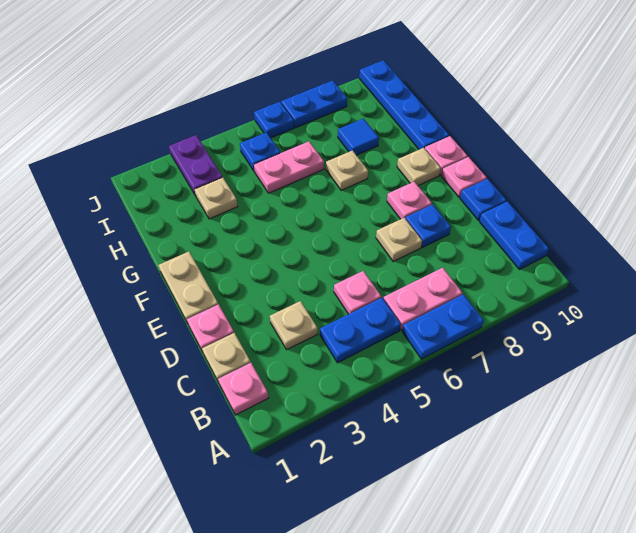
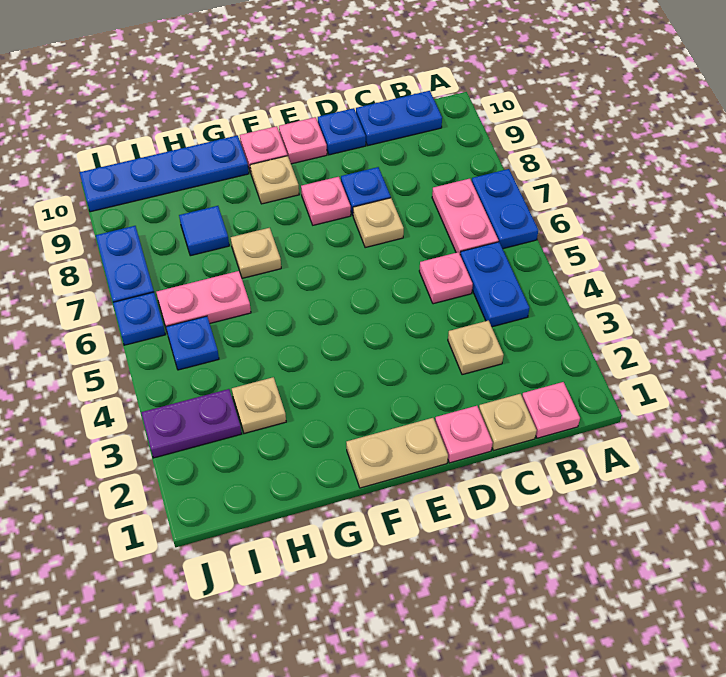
pink 1x2 plate [254,141,324,193] -> pink 1x2 plate turned to [156,271,251,330]

